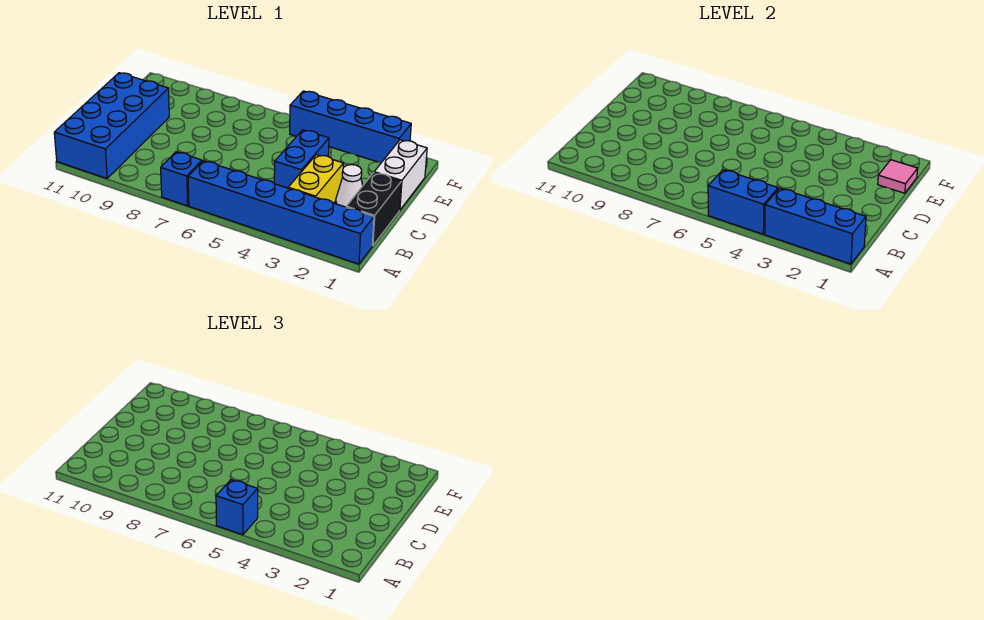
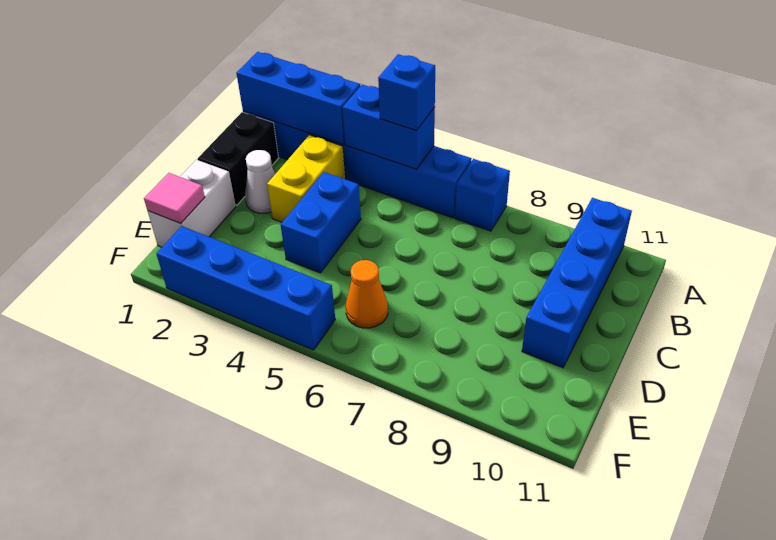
blue 2x4 brick [54,73,169,178] -> blue 1x4 brick [522,198,632,368]
none -> orange 1x1 cone [346,260,388,328]

